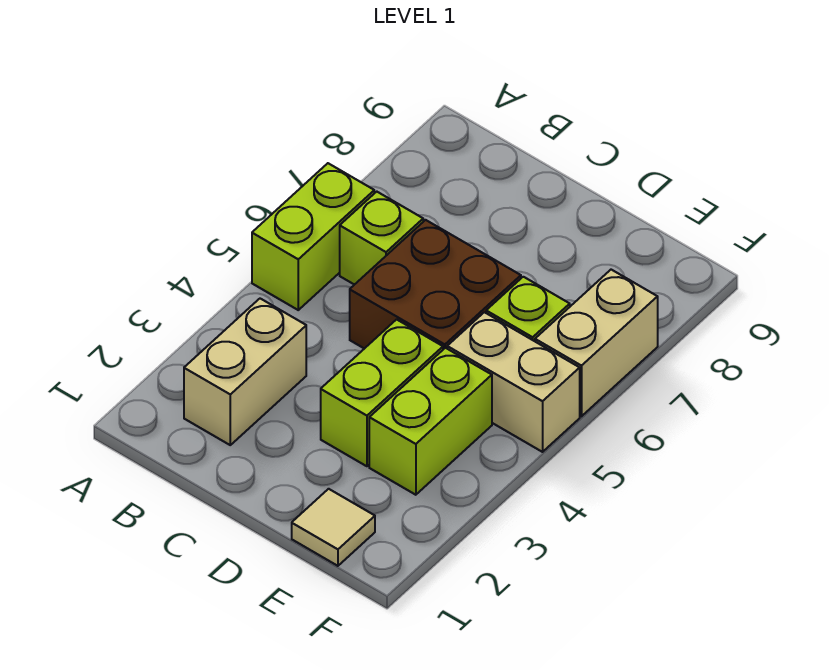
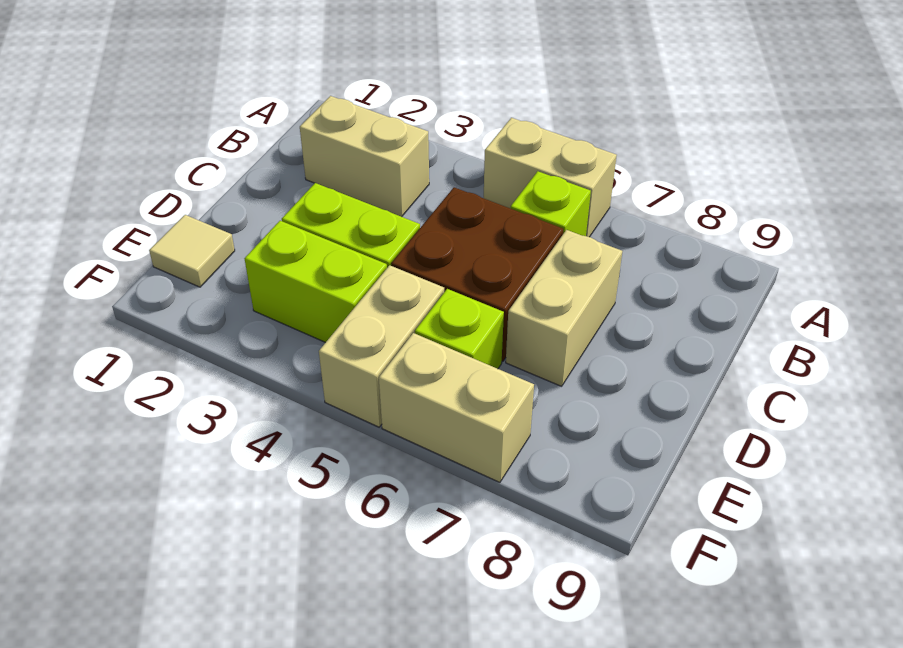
lime 1x2 brick [252,163,374,310] -> tan 1x2 brick [484,118,617,237]
none -> tan 1x2 brick [506,230,622,386]

